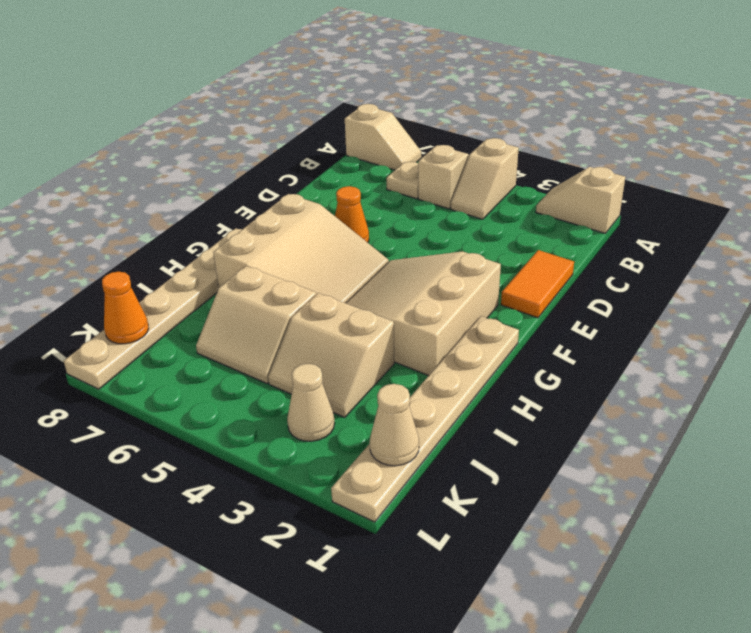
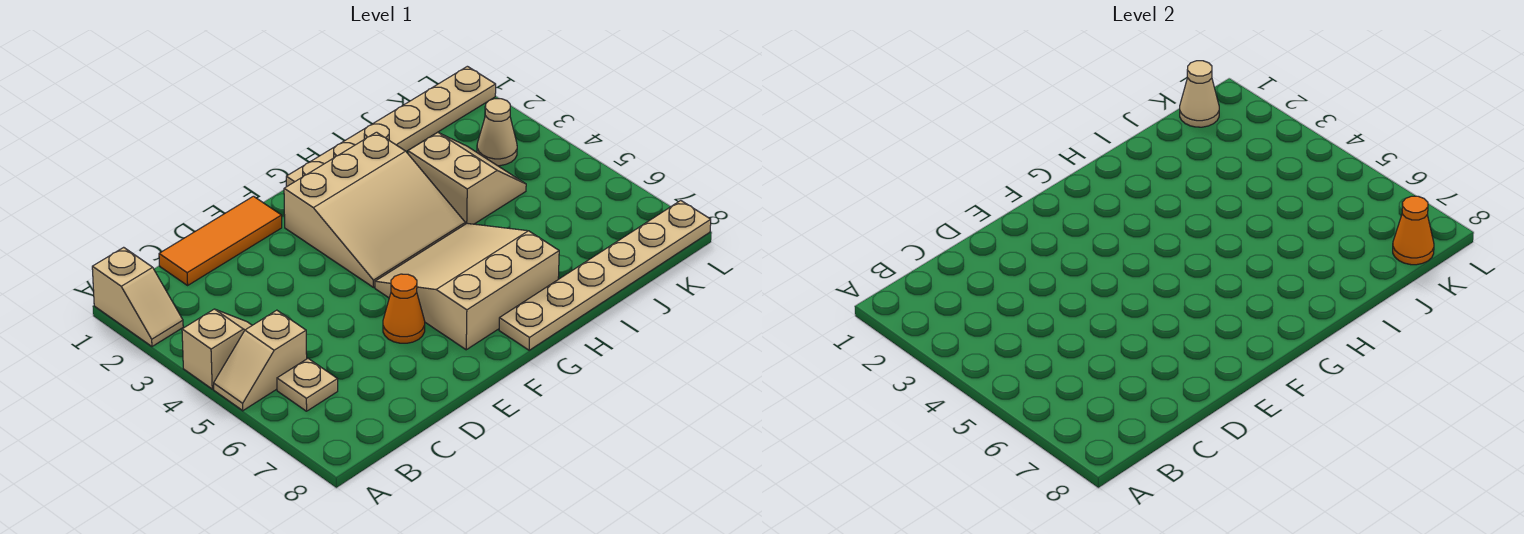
tan 1x2 slope [345,104,421,170] -> none
orange 1x2 tile [501,250,574,318] -> orange 1x3 tile [159,196,282,285]
tan 2x2 slope [196,266,316,384] -> none

